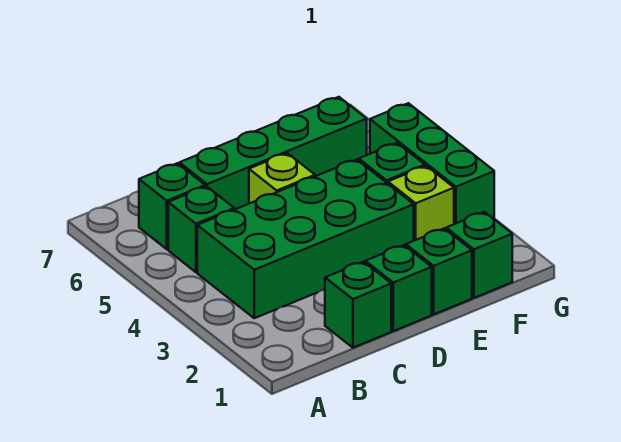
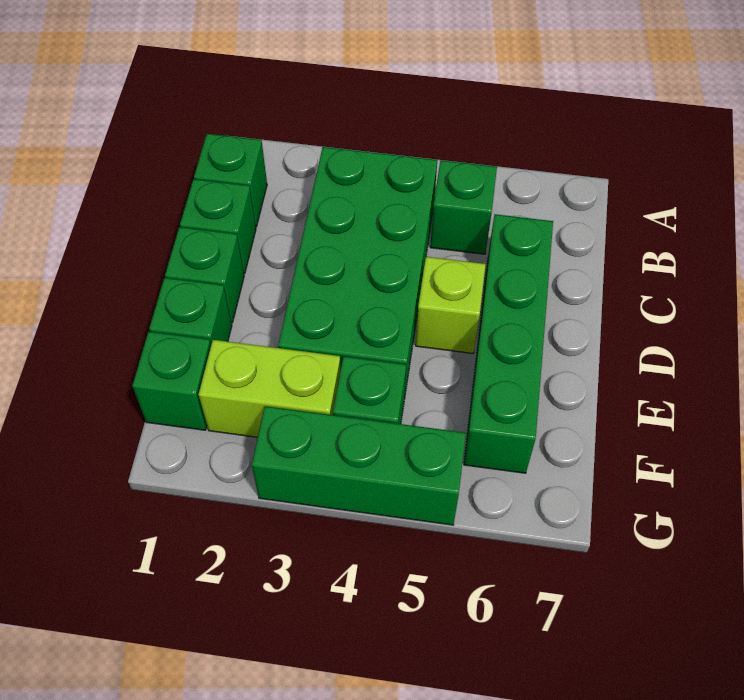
green 1x1 brick [139,163,205,249] -> green 1x1 brick moved to [194,134,267,227]
lime 1x1 brick [388,166,454,241] -> lime 1x2 brick [199,340,341,437]

